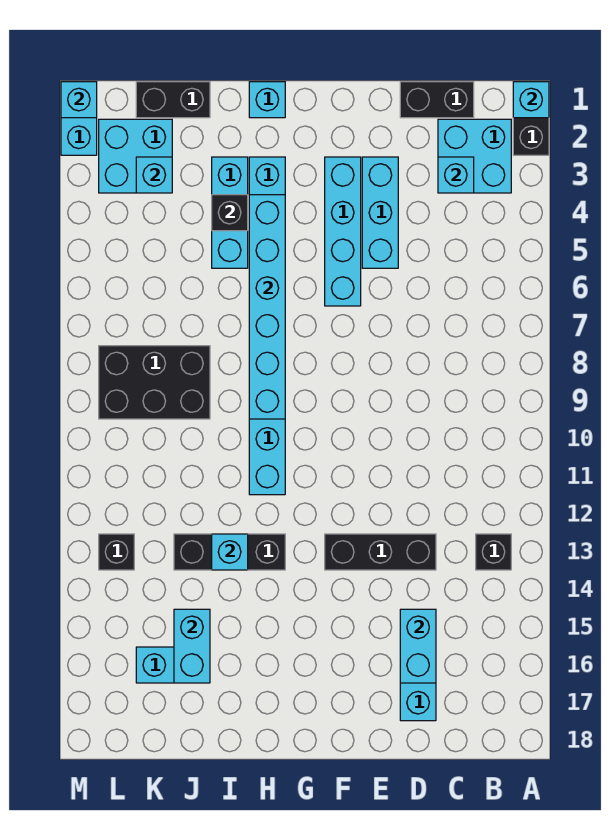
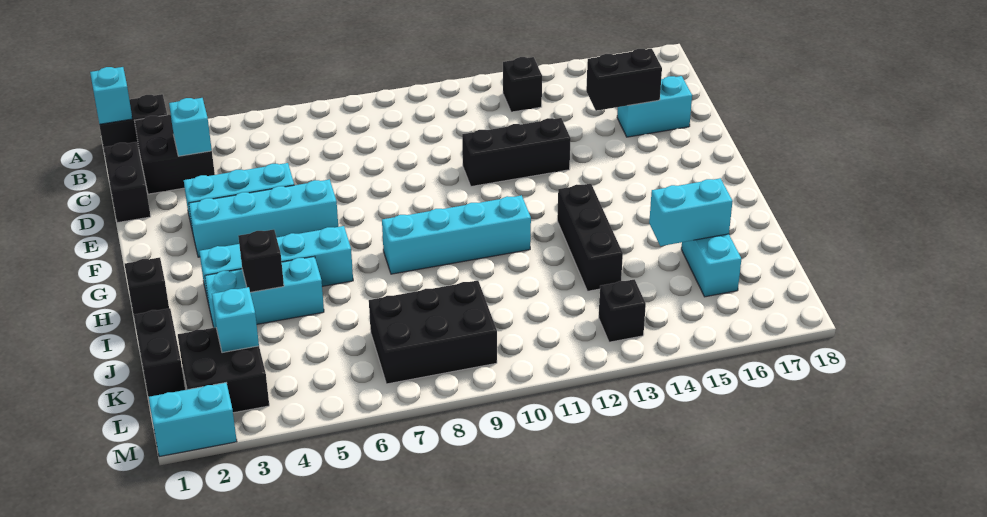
cyan 2x2 brick [438,119,511,193] -> black 2x2 brick [134,114,215,194]
black 1x3 brick [325,534,436,570] -> black 1x3 brick turned to [462,118,571,187]
cyan 1x2 brick [400,609,436,683] -> black 1x2 brick [586,49,662,111]
cyan 1x1 brick [249,82,285,118] -> black 1x1 brick [125,258,169,315]
cyan 1x6 brick [249,195,285,419] -> none
cyan 1x1 brick [212,534,248,570] -> none
black 2x3 brick [99,346,210,419] -> black 2x3 brick turned to [369,281,497,384]
cyan 2x2 brick [99,119,172,193] -> black 2x2 brick [178,327,269,413]
cyan 1x1 brick [61,82,97,118] -> none

